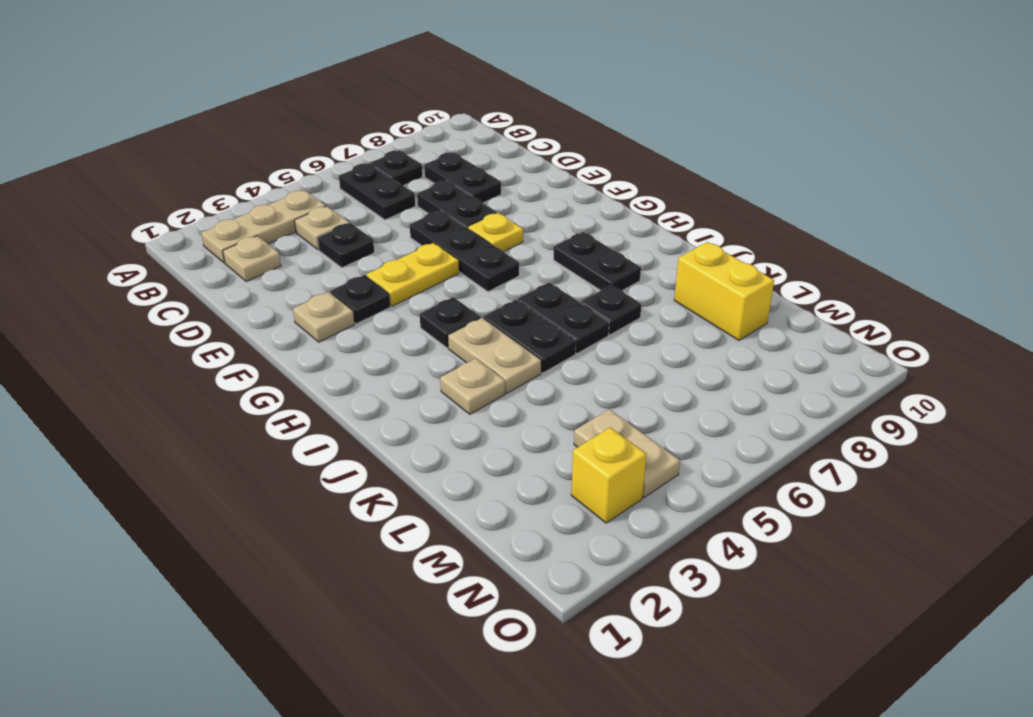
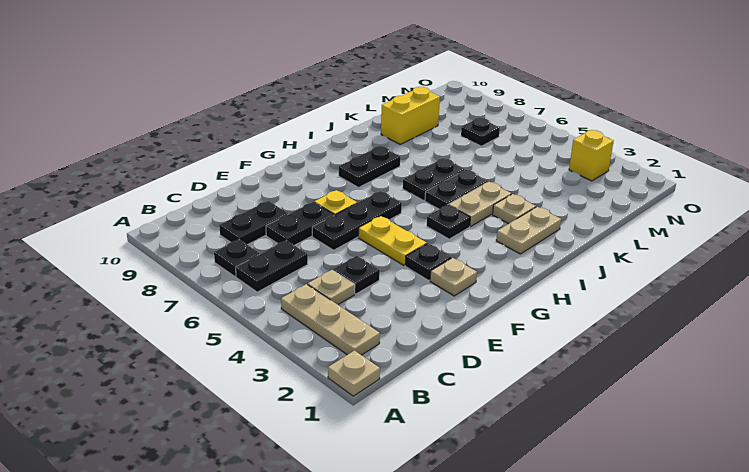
tan 1x1 plate [223,236,281,281] -> tan 1x1 plate moved to [328,350,380,396]
black 1x1 plate [581,285,641,335] -> black 1x1 plate moved to [461,118,500,146]
tan 1x2 plate [574,409,680,498] -> tan 1x2 plate moved to [496,207,561,254]

